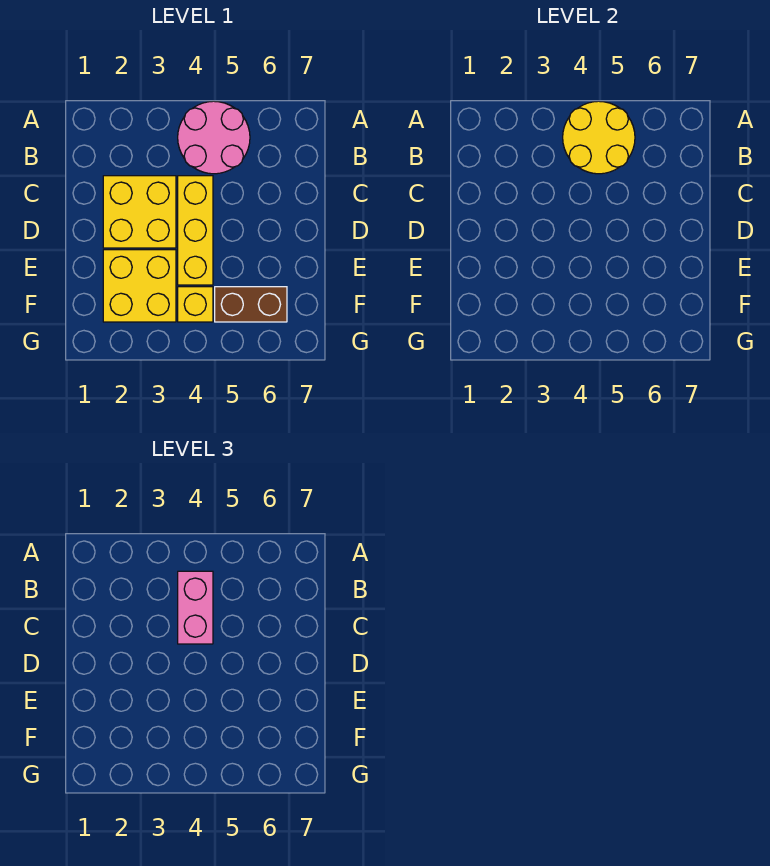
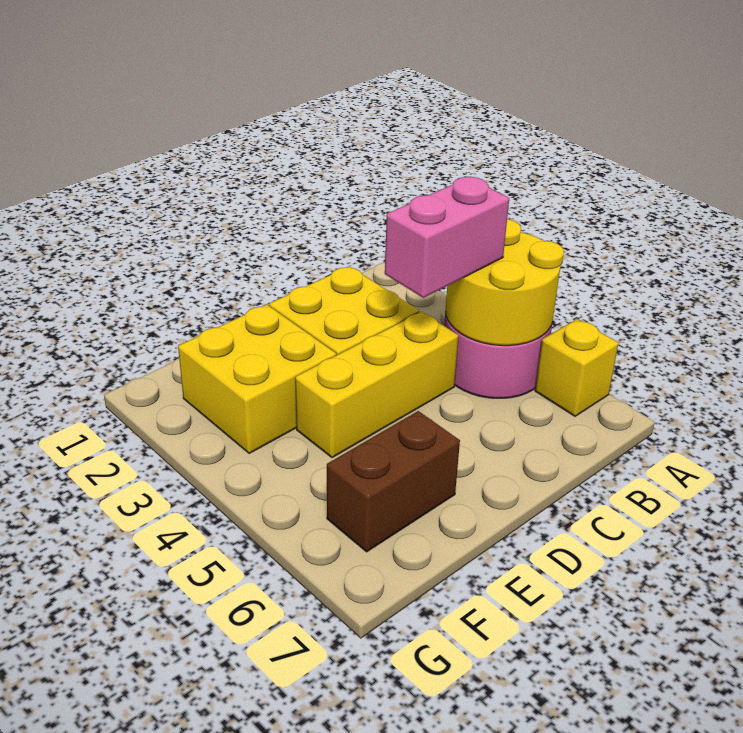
yellow 1x1 brick [178,287,213,322] -> yellow 1x1 brick moved to [535,319,618,416]
brown 1x2 brick [215,287,287,322] -> brown 1x2 brick turned to [327,411,460,552]

